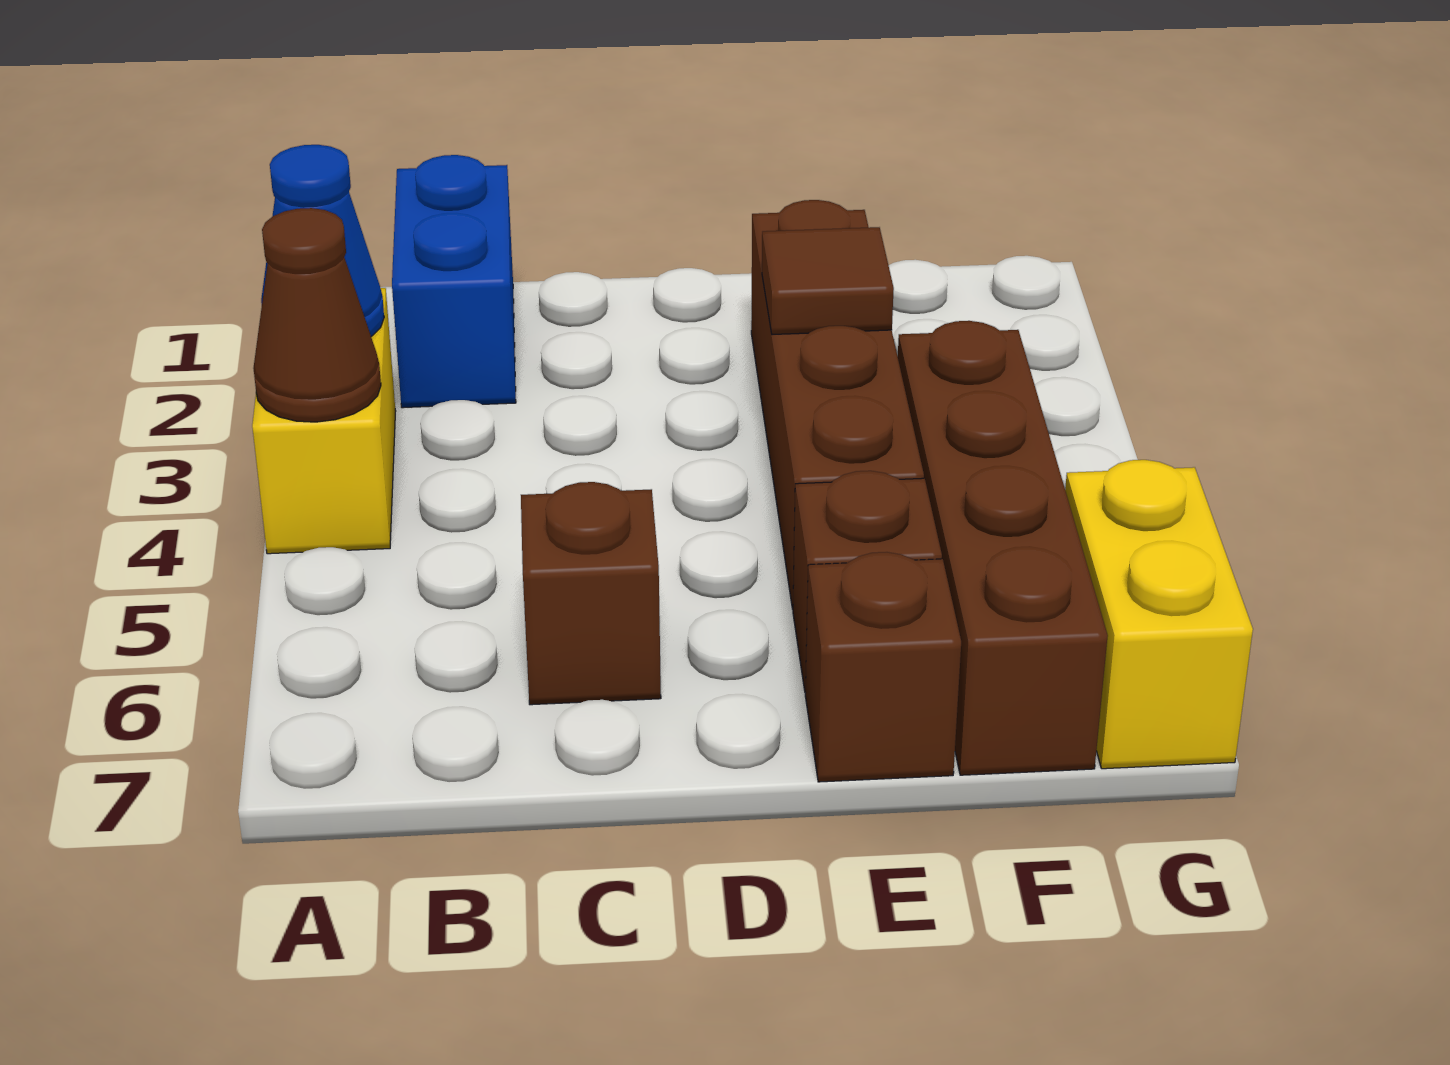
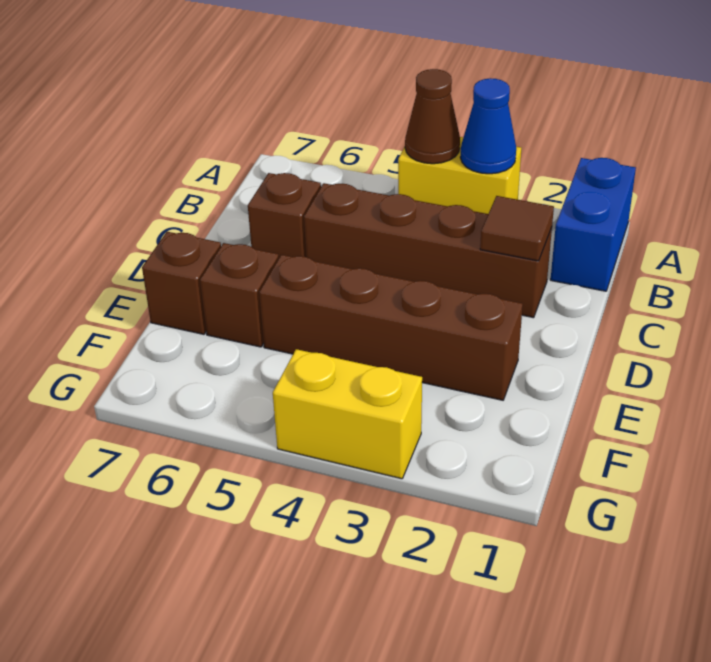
blue 1x2 brick [392,155,516,408] -> blue 1x2 brick turned to [551,158,636,291]
brown 1x1 tile [762,227,894,335] -> brown 1x1 tile moved to [480,196,554,261]
brown 1x4 brick [898,321,1108,775] -> brown 1x4 brick moved to [304,183,552,318]
yellow 1x2 brick [1065,460,1253,769] -> yellow 1x2 brick moved to [273,349,422,479]

